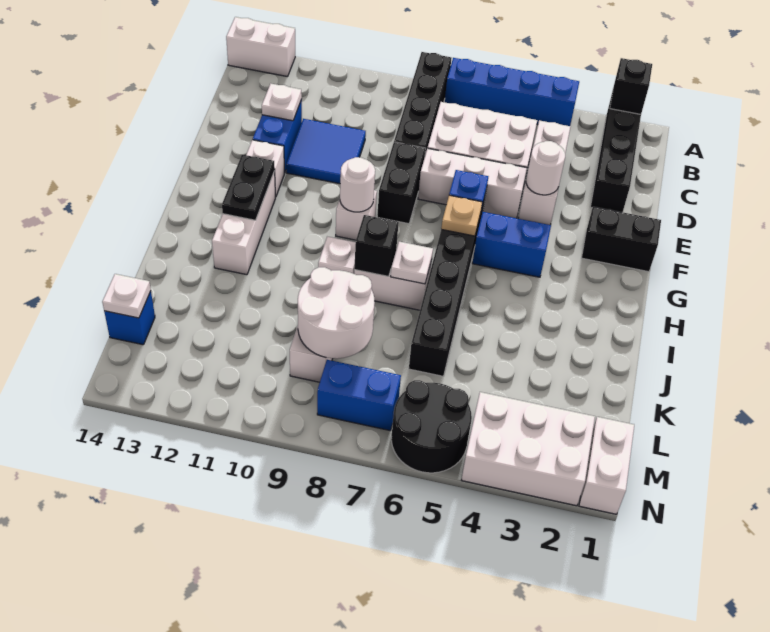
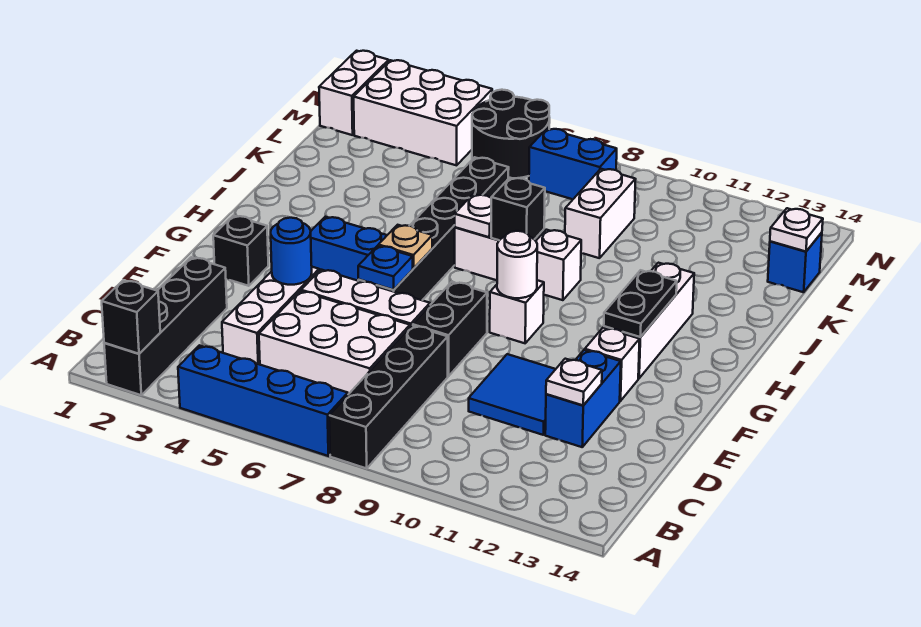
white 1x2 brick [226,17,295,77] -> none
white 1x1 round brick [526,141,565,195] -> blue 1x1 round brick [271,218,312,285]
black 1x2 brick [582,207,661,272] -> black 1x1 brick [213,216,268,286]
white 2x2 round brick [298,267,375,359] -> none

